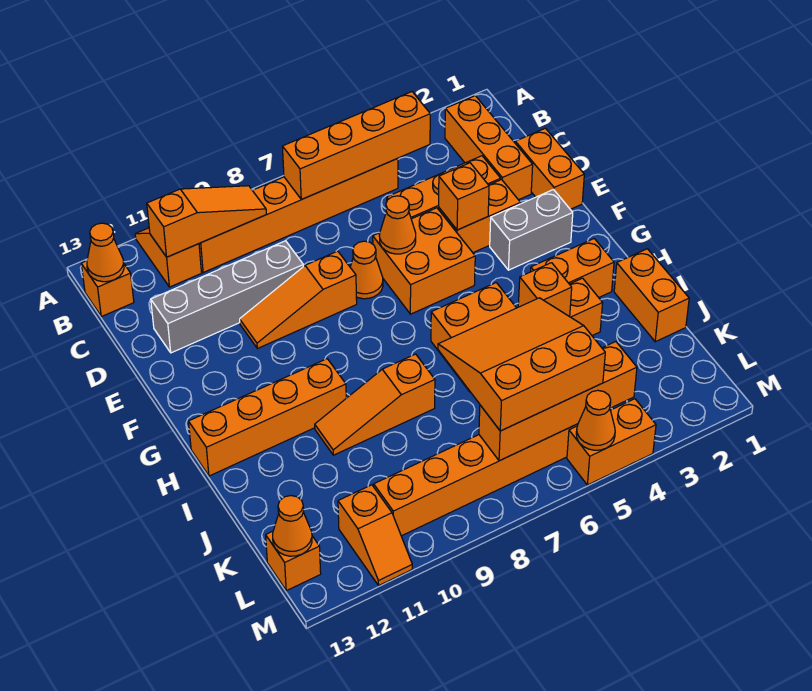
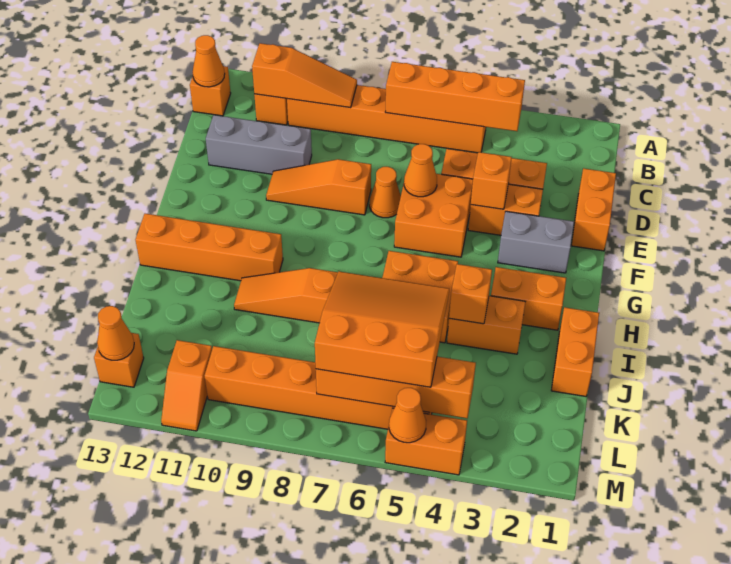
orange 1x3 brick [445,96,533,200] -> none
grey 1x4 brick [151,241,303,353] -> grey 1x3 brick [206,115,312,174]

